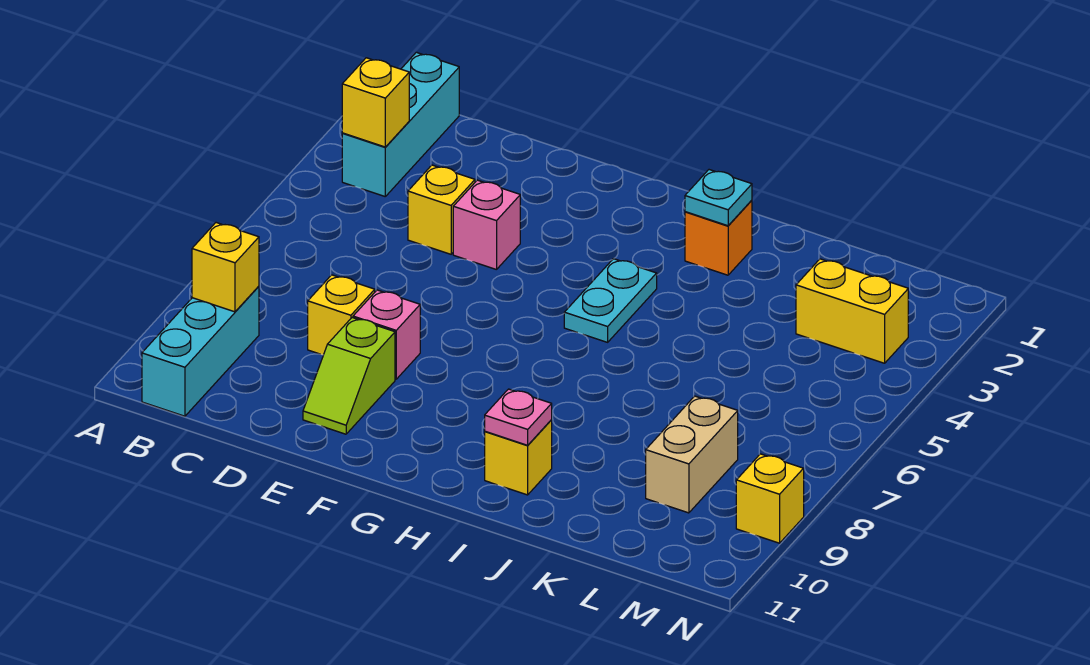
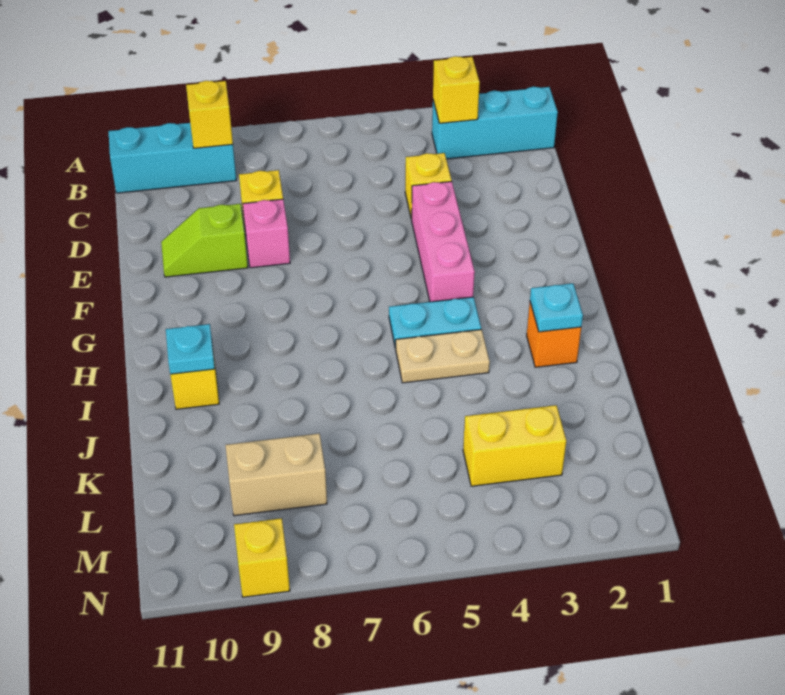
pink 1x1 brick [453,180,520,270] -> pink 1x3 brick [412,181,475,302]
none -> tan 1x2 plate [396,330,490,383]
pink 1x1 plate [485,389,552,445] -> cyan 1x1 plate [166,324,215,374]
yellow 1x2 brick [796,259,908,363] -> yellow 1x2 brick turned to [463,405,566,486]

